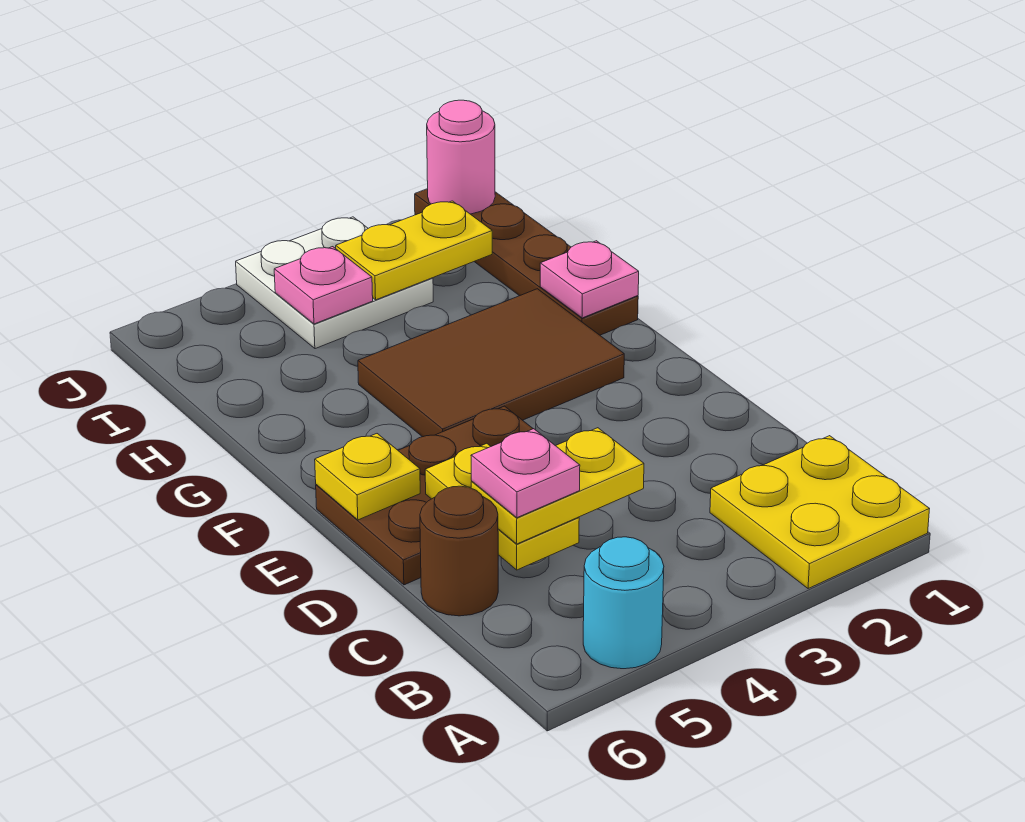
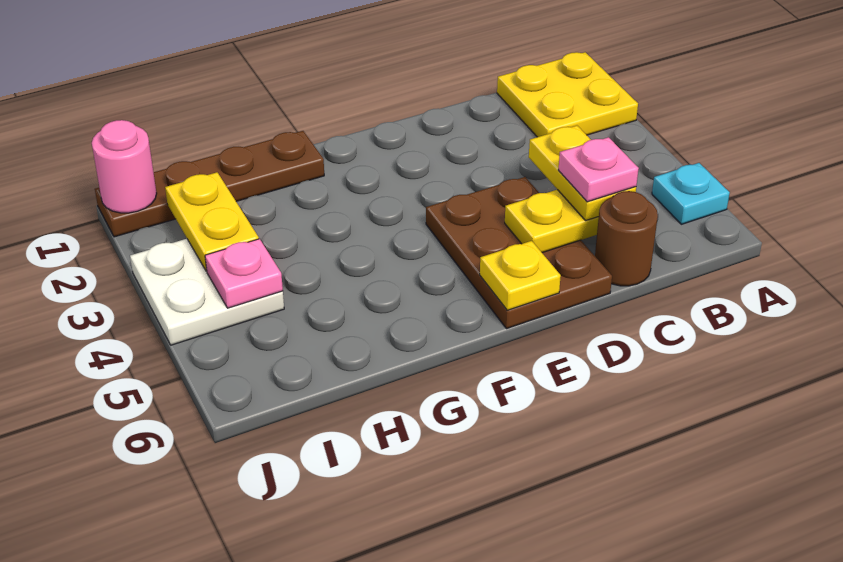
cyan 1x1 round brick [583,537,664,669] -> cyan 1x1 plate [652,163,730,224]
brown 2x3 tile [358,289,624,437] -> none
pink 1x1 plate [540,241,639,318] -> none

